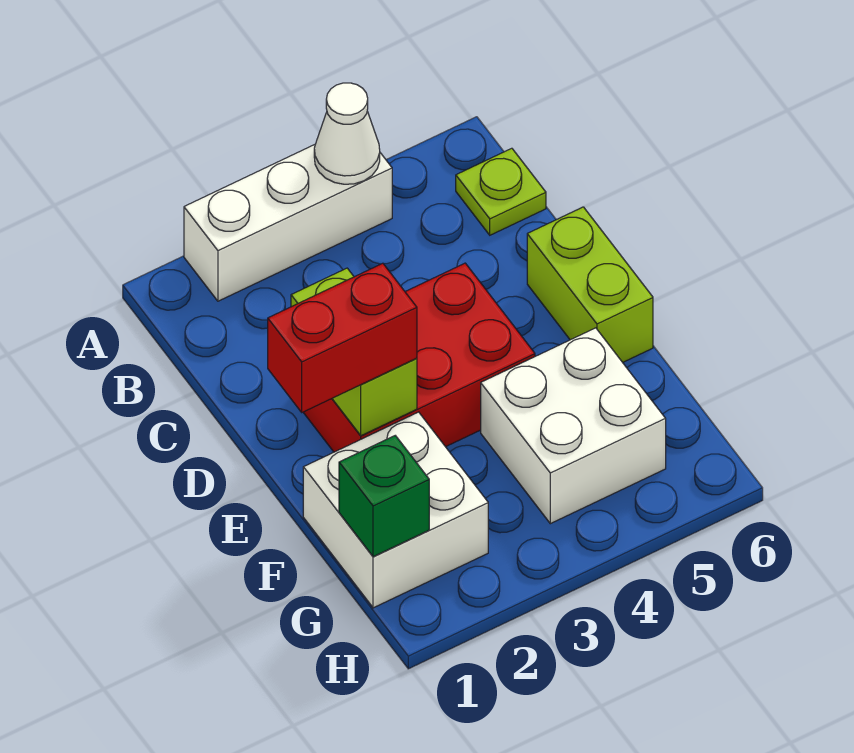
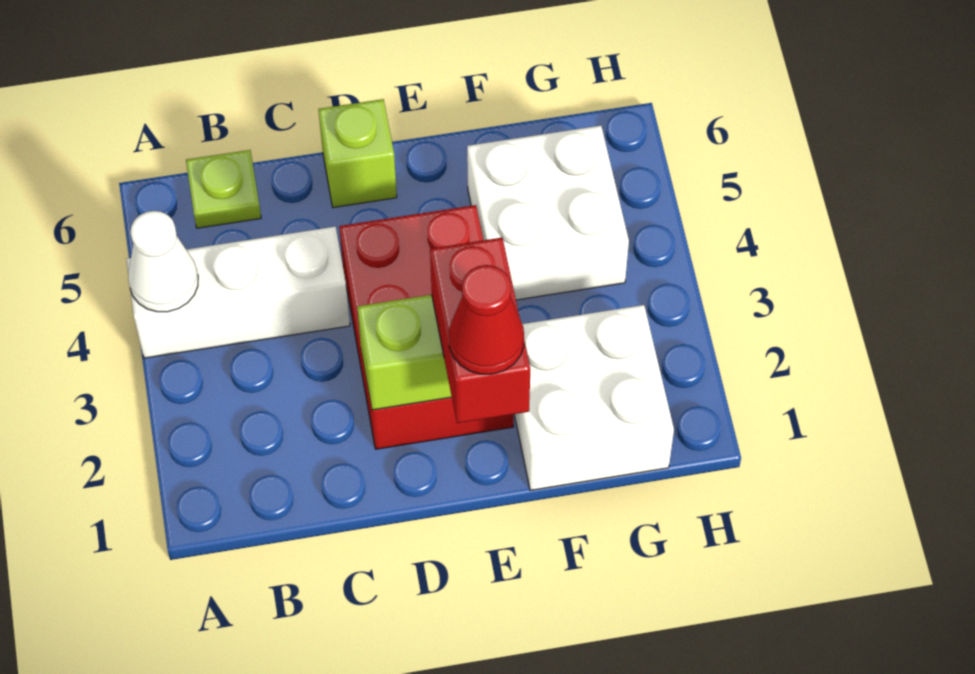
white 1x3 brick [184,145,392,301] -> white 1x3 brick turned to [126,227,350,358]
lime 1x2 brick [527,207,653,362] -> lime 1x1 brick [318,99,397,207]
none -> red 1x1 cone [449,265,524,374]
green 1x1 brick [339,436,429,557] -> none

